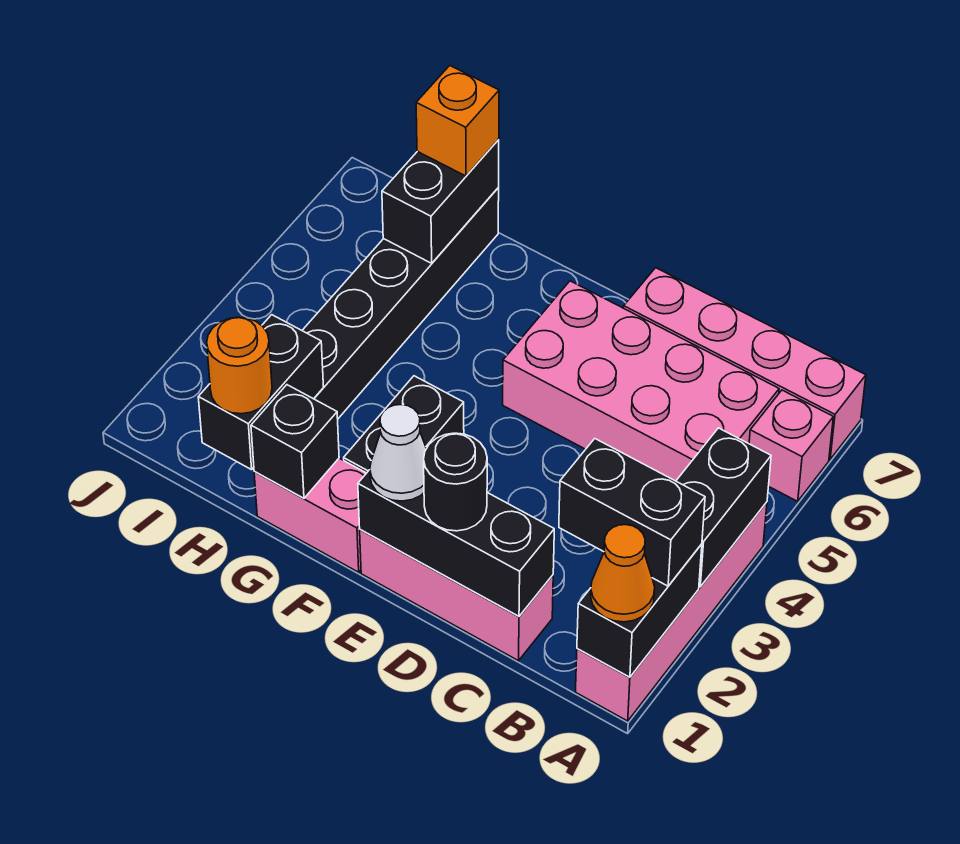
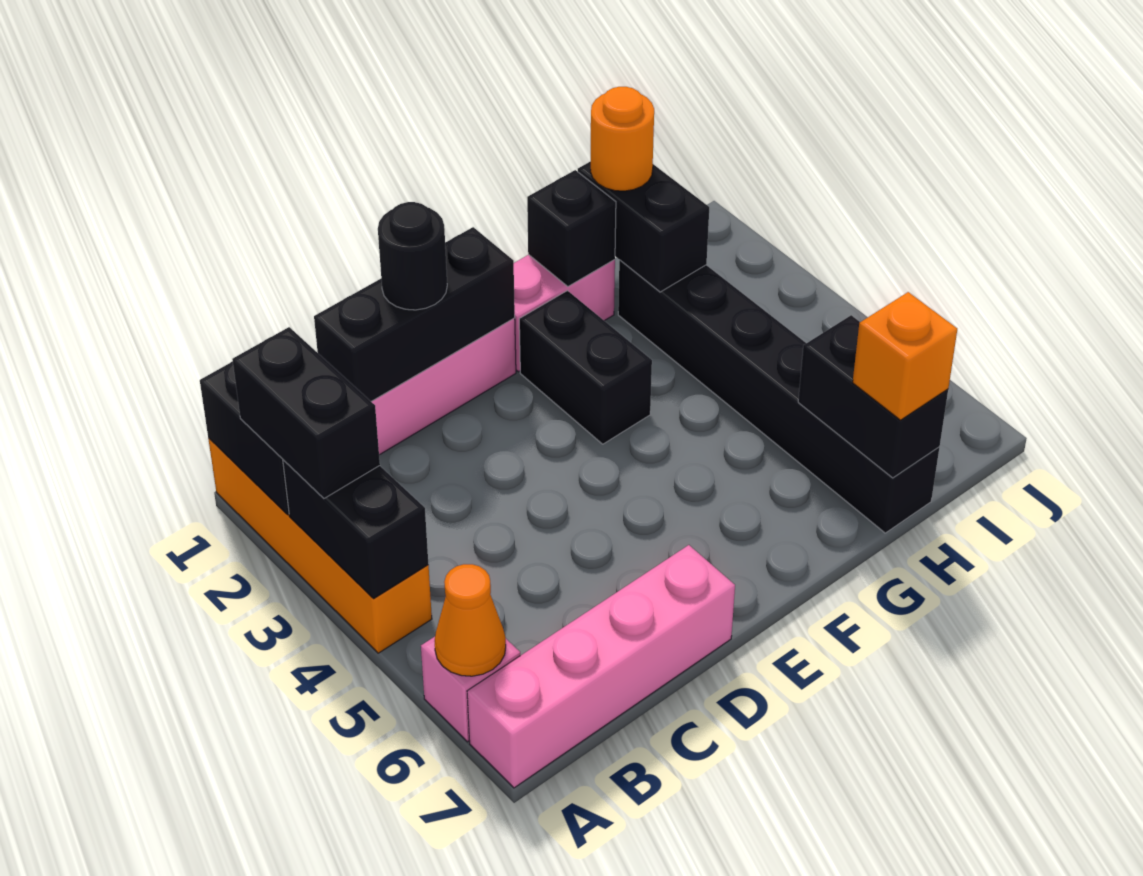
pink 1x4 brick [576,502,767,721] -> orange 1x4 brick [208,438,432,653]
orange 1x1 cone [591,525,655,622] -> orange 1x1 cone moved to [435,564,506,676]
black 1x2 brick [559,439,705,586] -> black 1x2 brick turned to [232,327,380,498]
pink 2x4 brick [503,281,779,481] -> none
white 1x1 cone [370,405,426,501] -> none

